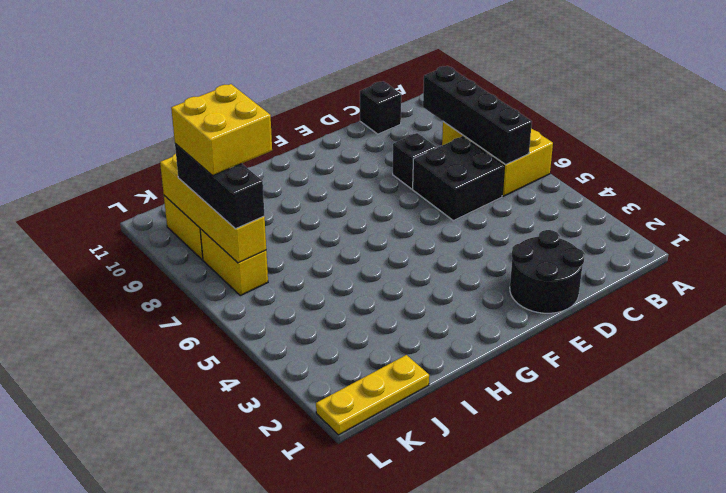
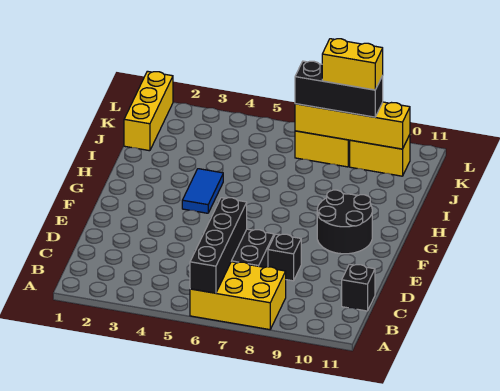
black 1x4 brick [423,66,532,165] -> black 1x4 brick turned to [190,198,247,293]
black 2x2 round brick [510,230,585,313] -> black 2x2 round brick moved to [317,190,372,254]
none -> blue 1x2 tile [182,169,223,213]
yellow 1x3 plate [316,355,429,435] -> yellow 1x3 brick [124,71,173,151]
yellow 2x2 brick [171,84,272,176] -> yellow 1x2 brick [322,39,383,90]

